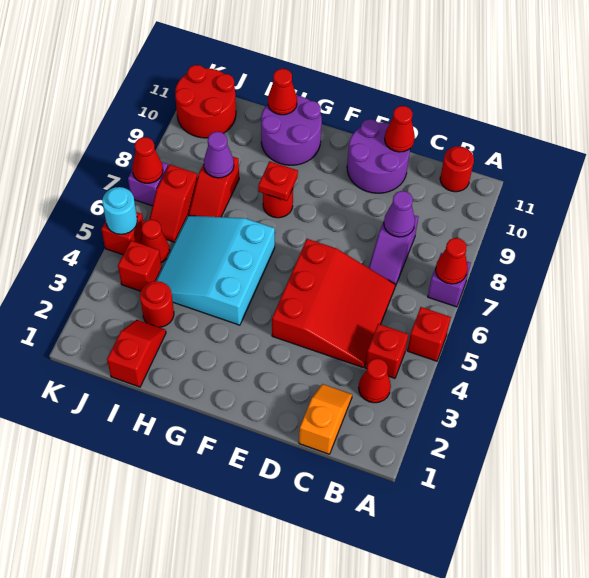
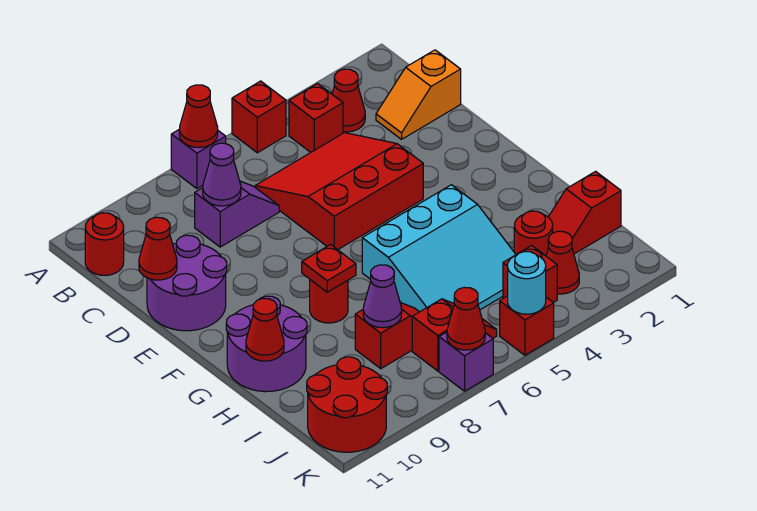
red 1x1 cone [140,220,170,263] -> red 1x1 cone moved to [546,231,579,294]

